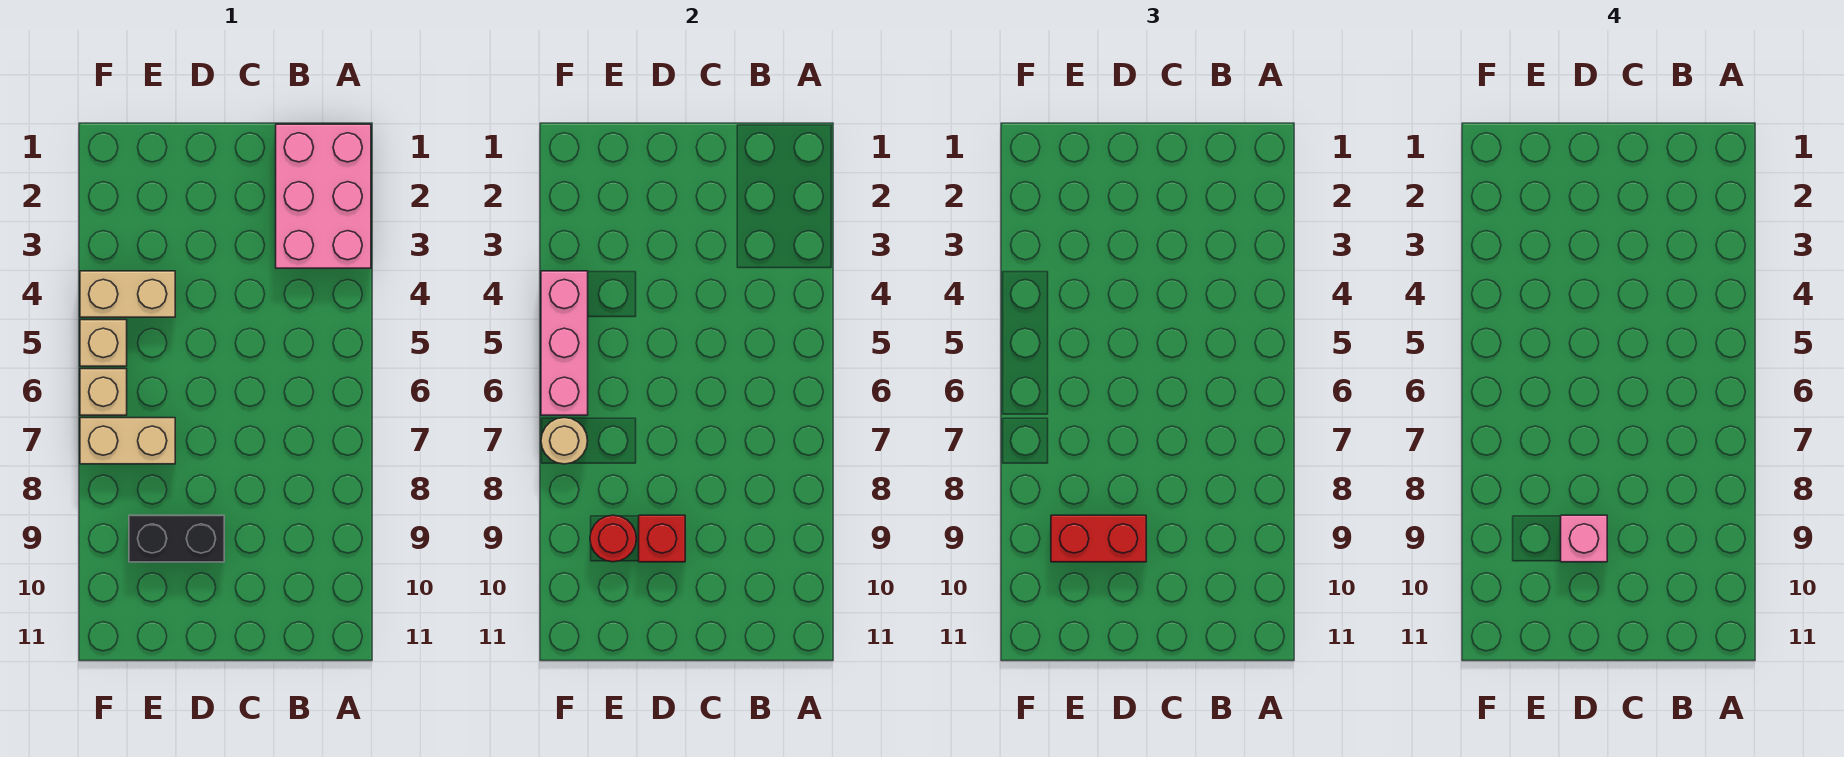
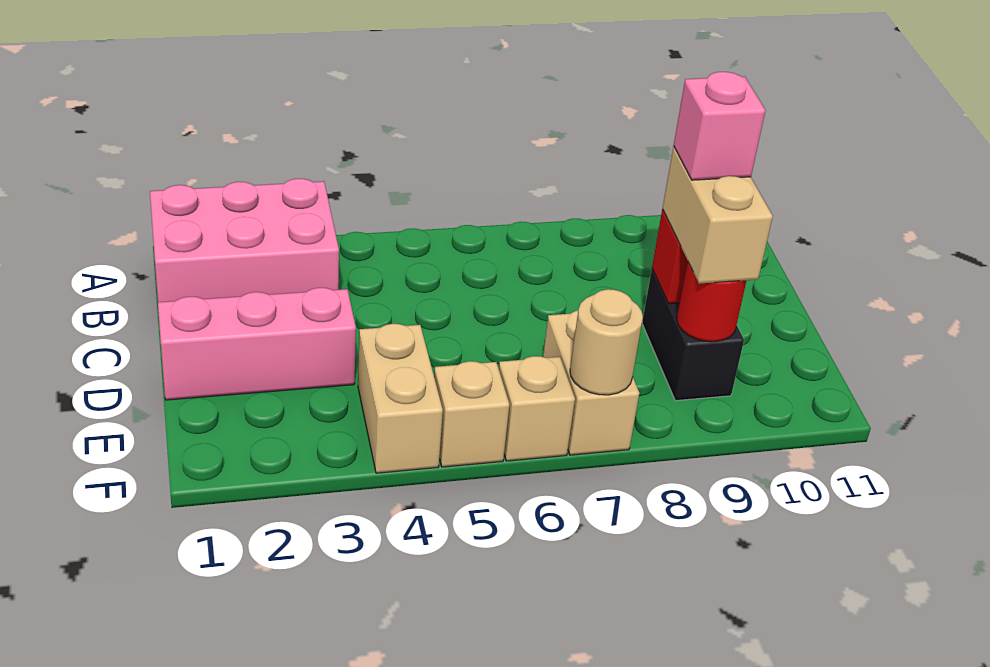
red 1x2 brick [1051,515,1146,562] -> tan 1x2 brick [662,146,773,284]
pink 1x3 brick [541,271,588,415] -> pink 1x3 brick moved to [158,288,356,400]

